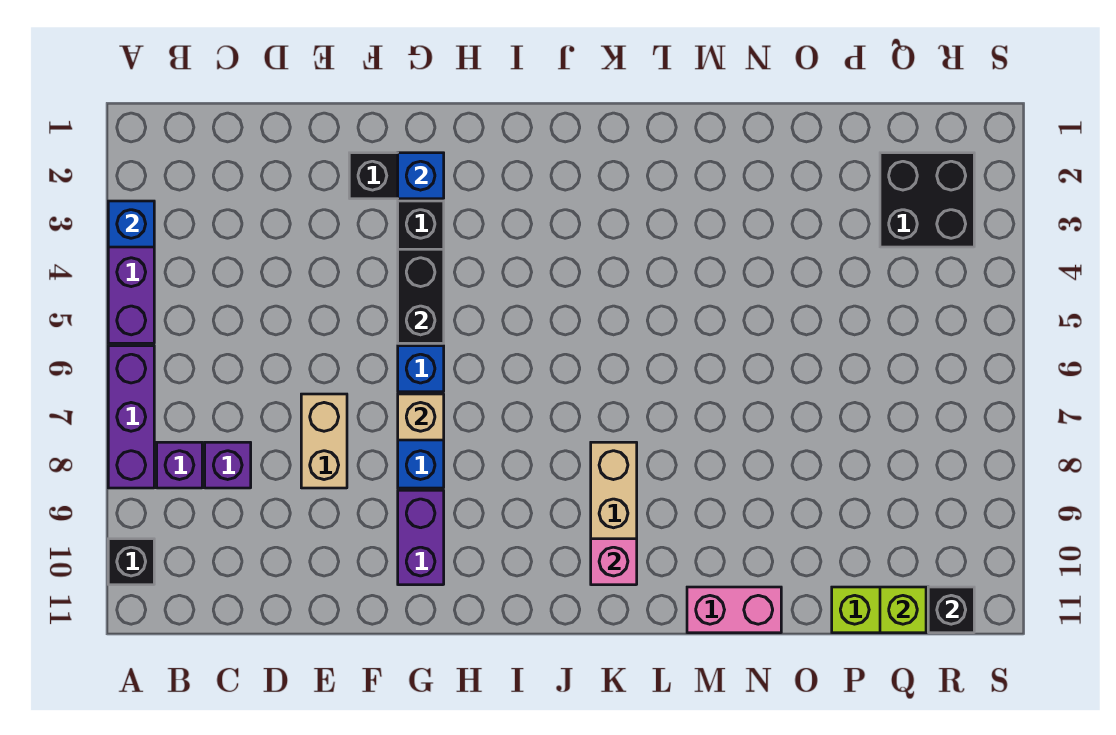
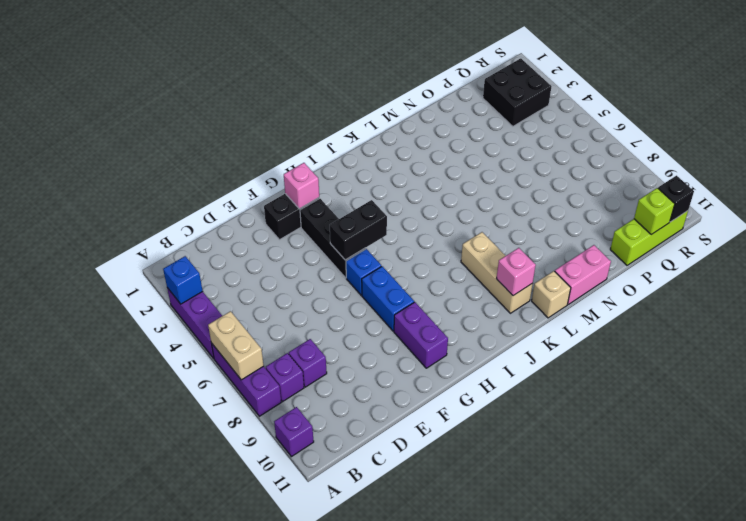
black 1x1 brick [108,539,154,585] -> purple 1x1 brick [274,407,314,457]
tan 1x2 brick [301,394,347,488] -> tan 1x2 brick moved to [208,311,264,380]
blue 1x1 brick [398,153,444,199] -> pink 1x1 brick [284,163,319,209]
black 1x2 brick [398,249,444,343] -> black 1x2 brick turned to [330,200,387,260]
tan 1x1 brick [398,394,444,440] -> tan 1x1 brick moved to [532,271,571,318]

